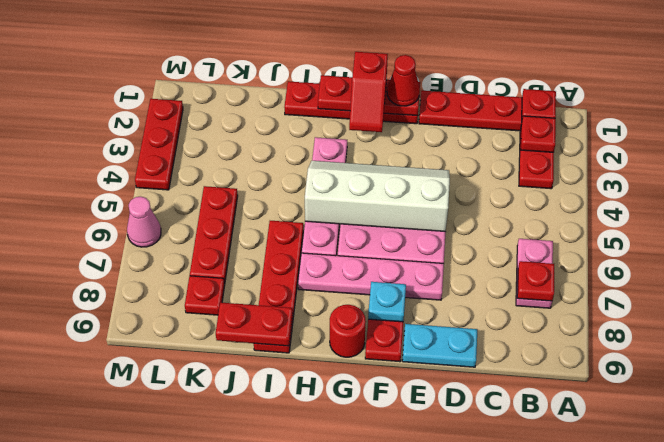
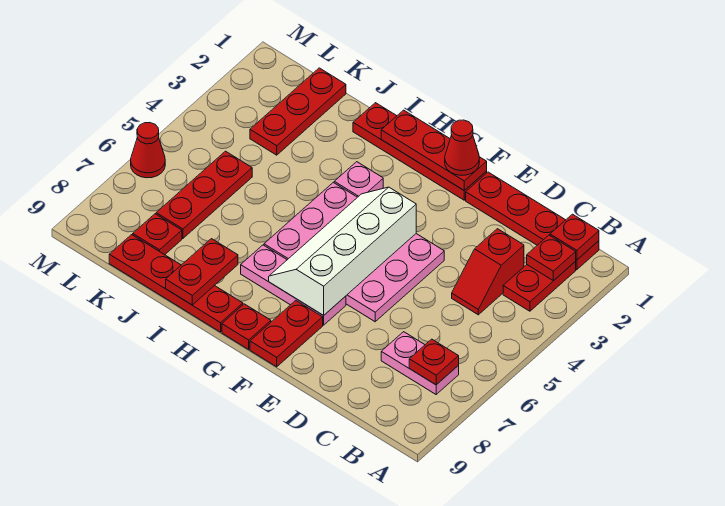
pink 1x2 plate [516,239,553,308] -> pink 1x2 plate turned to [381,332,459,394]
cyan 1x2 plate [402,324,477,367] -> none
white 2x4 slope [305,161,450,232] -> white 2x4 slope turned to [269,187,416,315]
pink 1x4 plate [298,253,444,300] -> pink 1x3 plate [241,245,346,325]
cyan 1x1 plate [368,282,406,322] -> none
red 1x2 slope [349,52,388,132] -> red 1x2 slope moved to [452,229,524,315]
red 1x1 round brick [330,305,366,357] -> red 1x1 plate [222,304,271,349]
red 1x4 plate [254,221,303,353] -> red 1x4 plate turned to [109,235,243,332]
red 1x2 plate [216,302,293,346] -> red 1x2 plate turned to [166,239,238,305]
red 1x3 plate [135,99,183,190] -> red 1x3 plate moved to [250,68,346,155]
pink 1x1 cone [127,197,161,247] -> red 1x1 cone [131,123,165,178]

